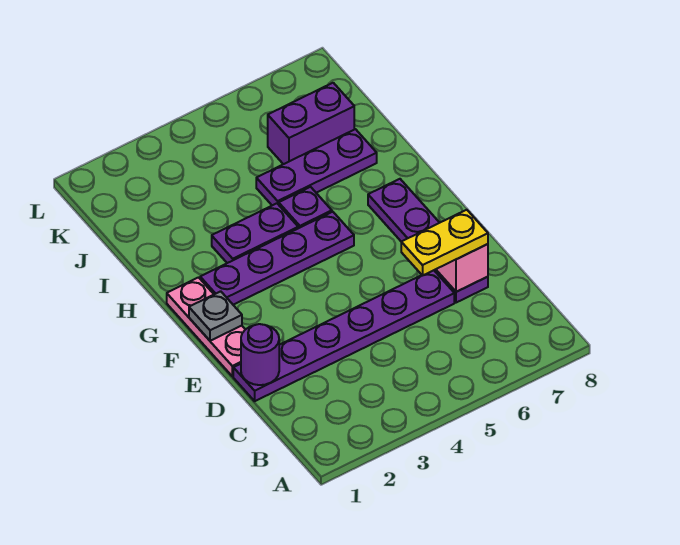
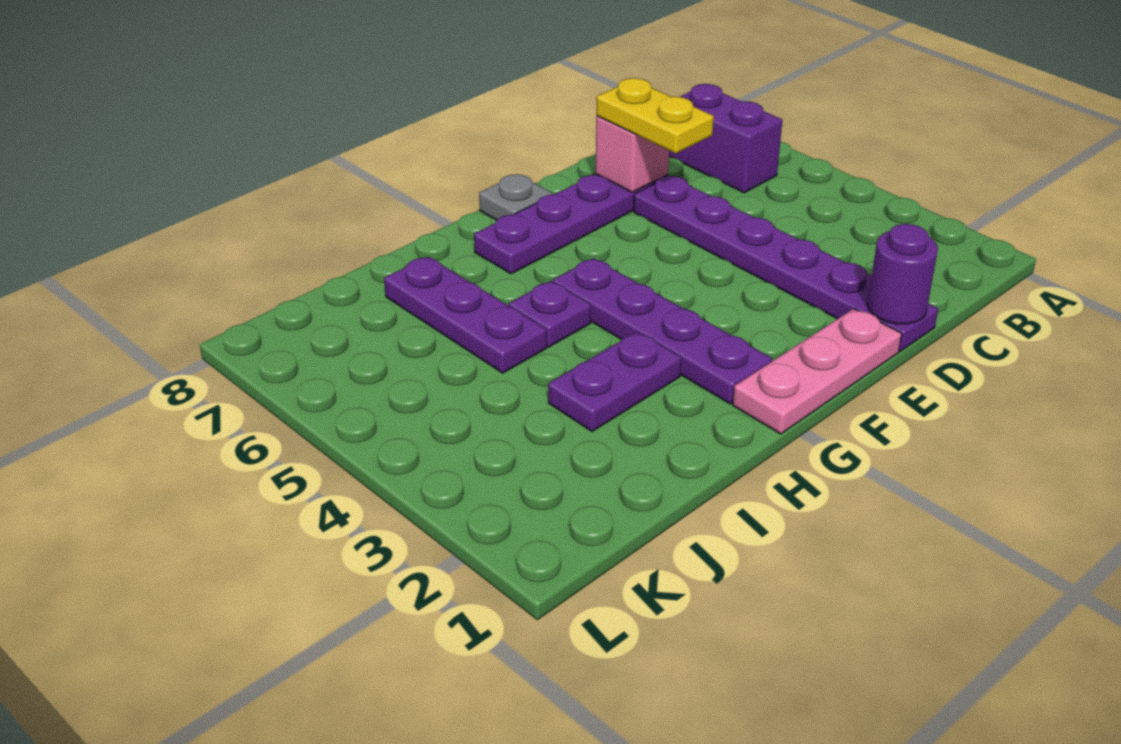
grey 1x1 plate [189,291,242,341] -> grey 1x1 plate moved to [479,174,553,220]
purple 1x2 plate [212,203,298,263] -> purple 1x2 plate turned to [548,331,681,431]
purple 1x2 brick [268,83,354,164] -> purple 1x2 brick moved to [669,84,782,193]

